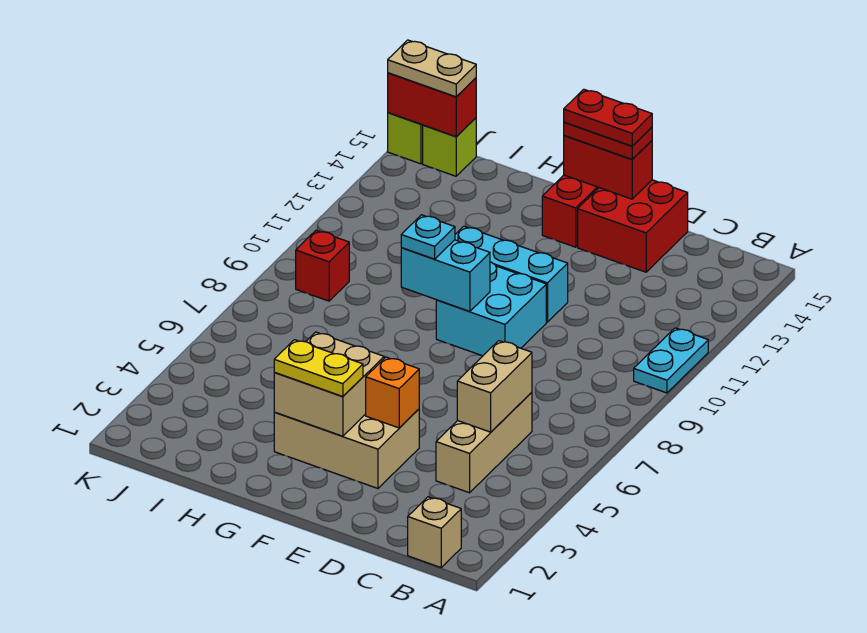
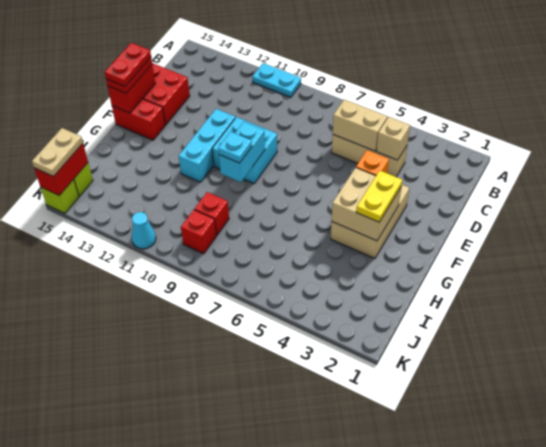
tan 1x1 brick [408,497,461,568] -> tan 1x1 brick moved to [376,117,410,160]
none -> red 1x1 brick [194,192,229,235]
none -> cyan 1x1 cone [131,212,156,249]

